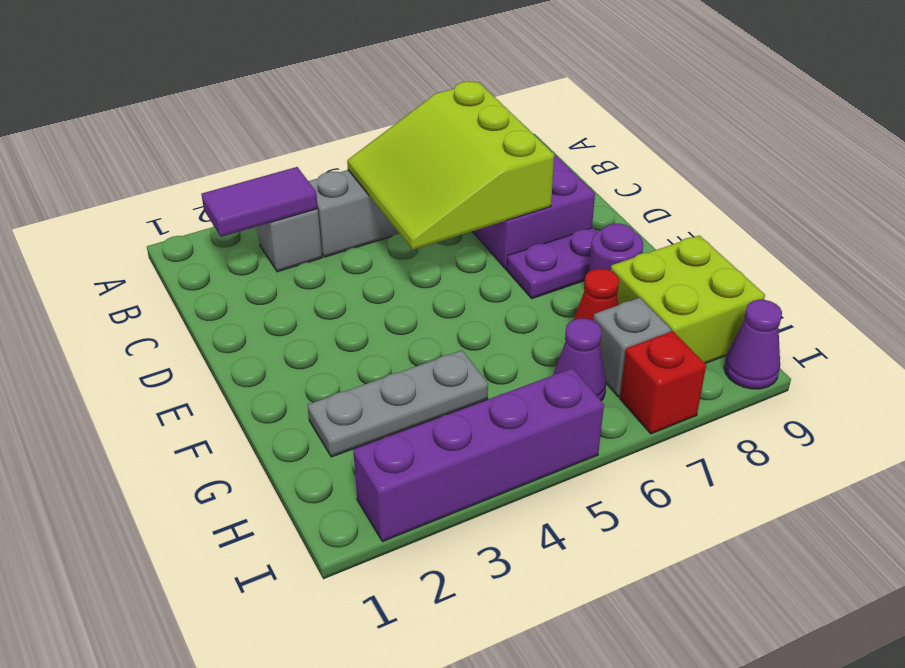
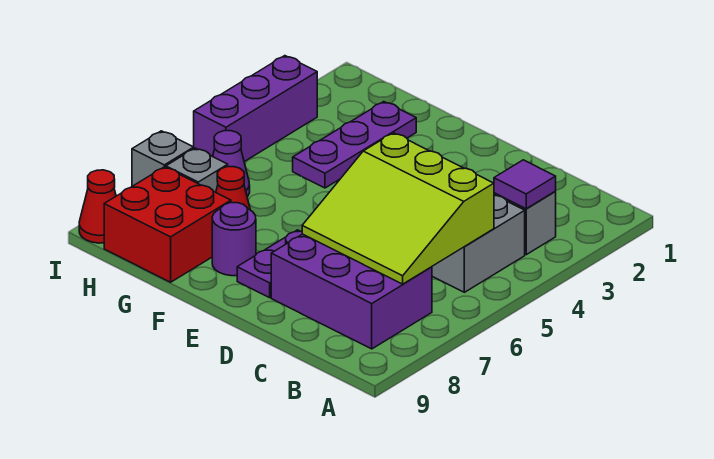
purple 1x2 tile [201,167,318,237] -> purple 1x1 tile [494,160,556,209]
lime 3x3 slope [347,81,554,250] -> lime 3x3 slope turned to [302,133,494,284]
grey 1x3 plate [308,350,488,457] -> purple 1x3 plate [293,102,416,188]
lime 2x2 brick [611,235,765,364] -> red 2x2 brick [104,167,231,282]
purple 1x4 brick [353,368,604,542] -> purple 1x3 brick [194,56,317,162]
red 1x1 brick [620,331,706,434] -> grey 1x1 brick [132,131,194,186]
purple 1x1 cone [724,300,782,389] -> red 1x1 cone [79,170,116,243]

